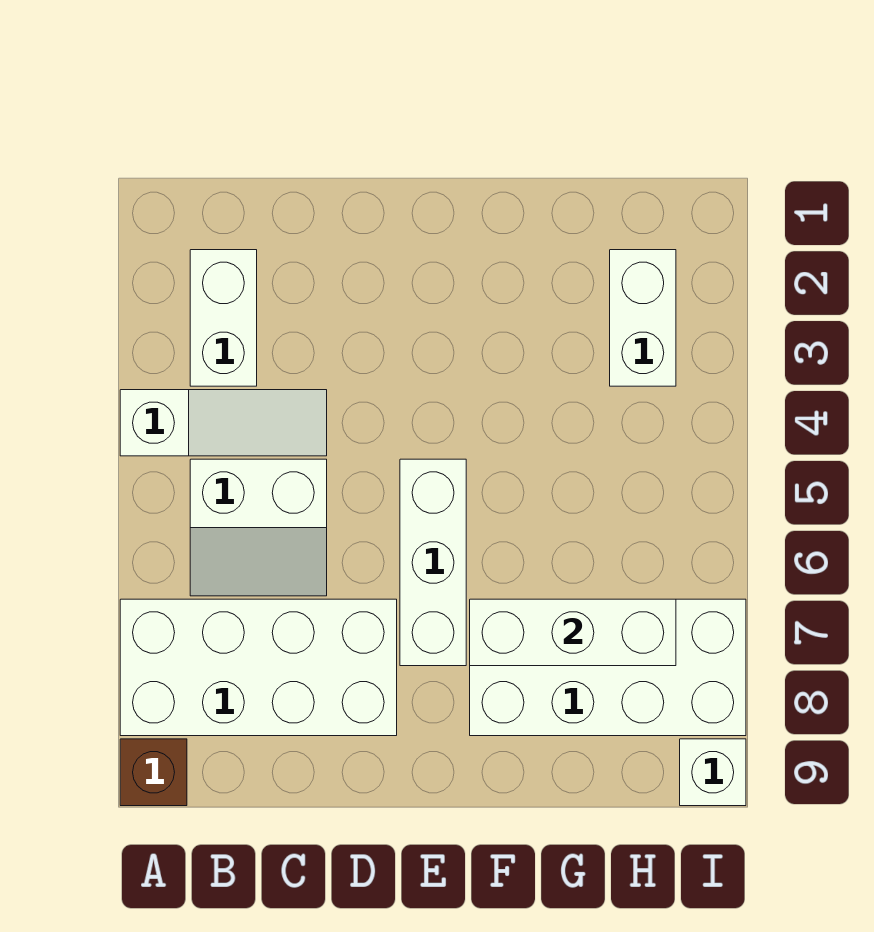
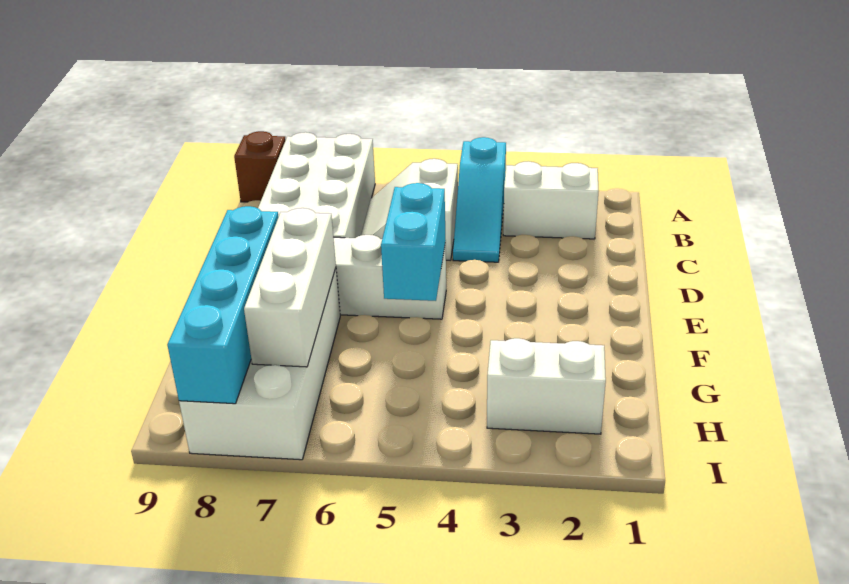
white 1x3 slope [120,390,327,456] -> cyan 1x3 slope [453,137,506,262]
none -> cyan 1x2 brick [381,183,446,301]
none -> cyan 1x4 brick [167,206,279,404]
white 1x1 brick [680,739,746,806] -> none

